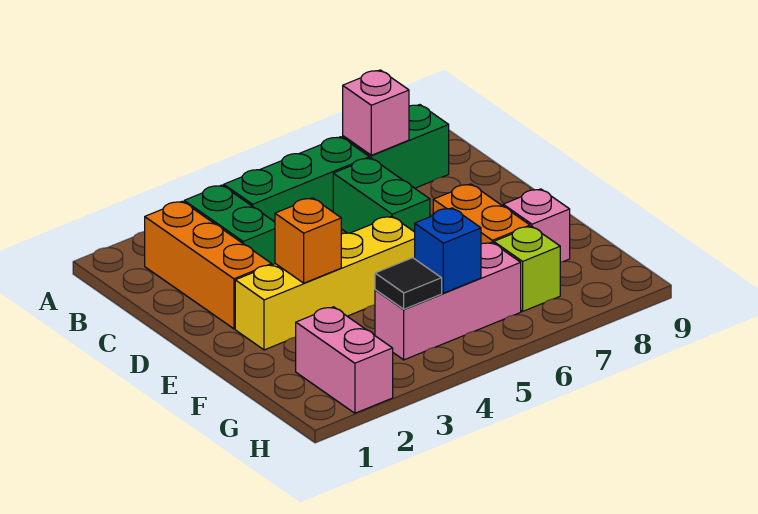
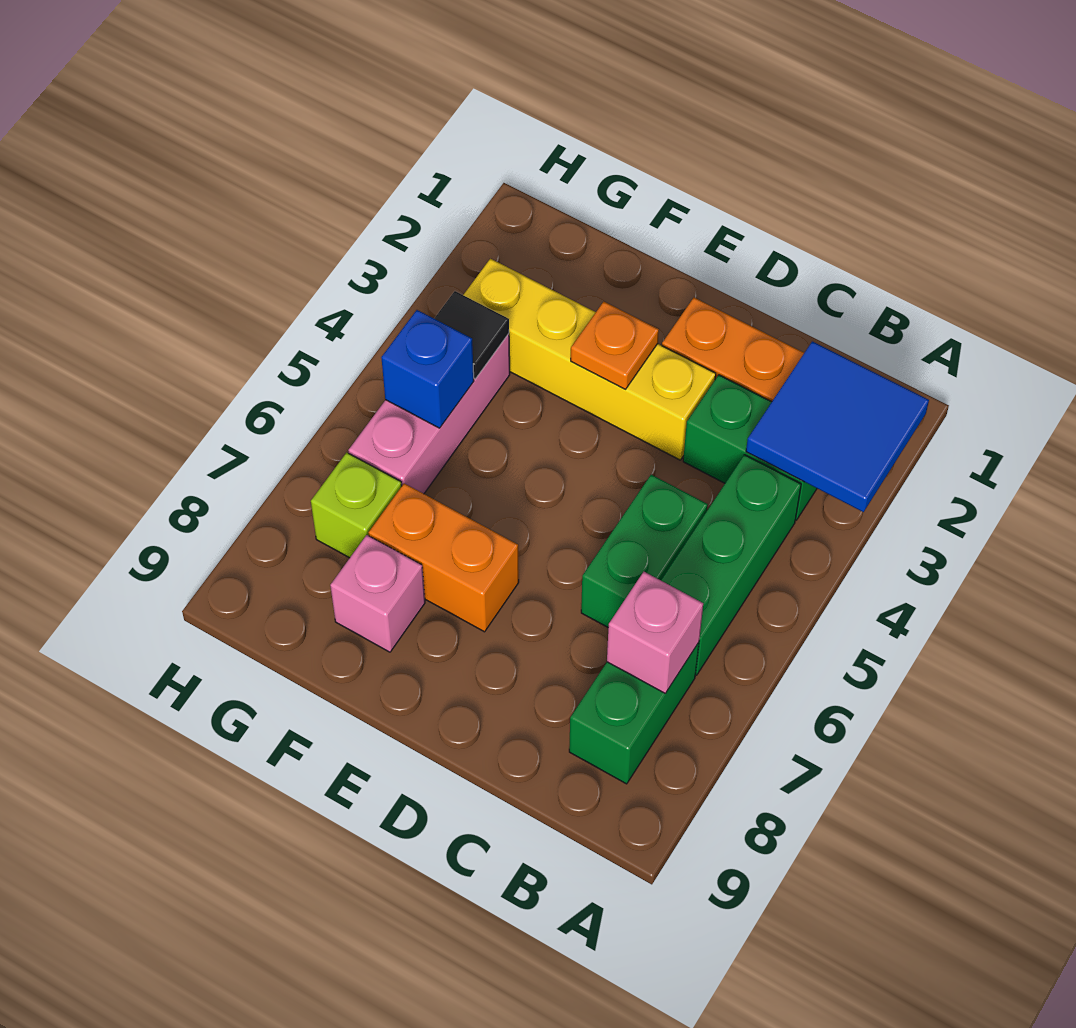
none -> blue 2x2 tile [746,341,929,512]
green 1x2 brick [333,158,430,233] -> green 1x2 brick turned to [581,475,708,627]
yellow 1x4 brick [235,216,415,350] -> yellow 1x4 brick turned to [464,259,716,460]
orange 1x1 brick [275,198,341,283] -> orange 1x1 plate [571,302,659,389]
pink 1x2 brick [296,307,393,413] -> none

